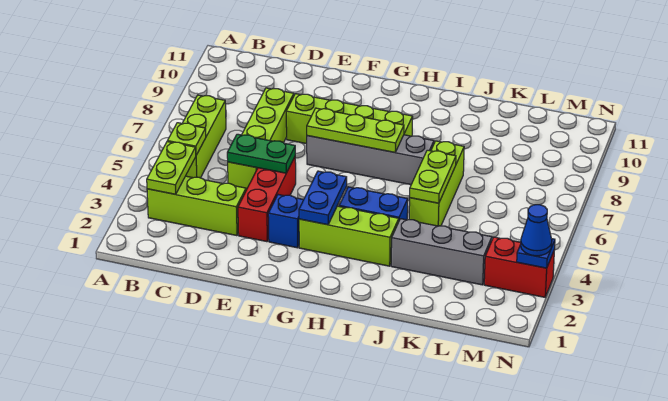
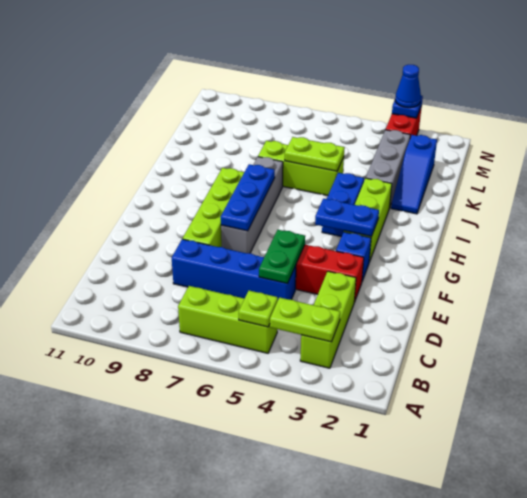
lime 1x4 brick [228,88,294,190] -> blue 1x4 brick [172,239,296,300]
lime 1x3 plate [307,108,404,152] -> blue 1x3 plate [221,164,275,231]
none -> blue 1x3 slope [391,135,437,214]

